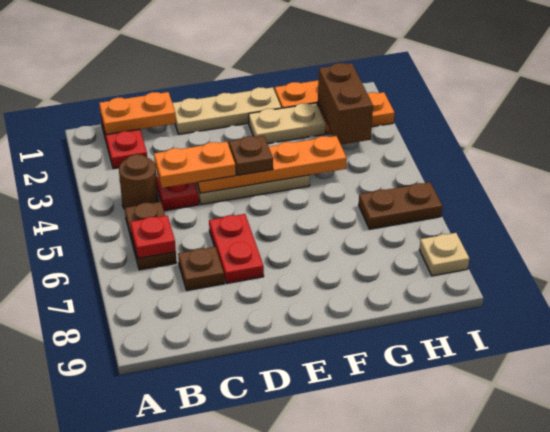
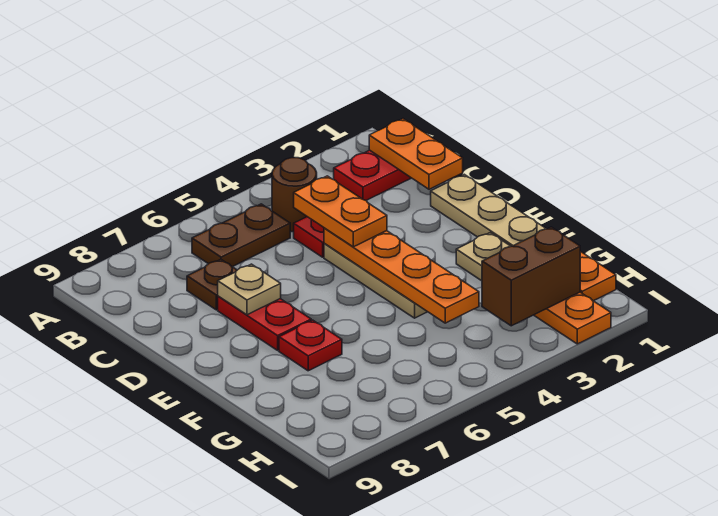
red 1x1 plate [130,215,176,258] -> red 1x1 plate moved to [279,320,342,371]
red 1x2 plate [209,214,264,283] -> red 1x2 plate turned to [218,296,311,350]
brown 1x1 plate [229,136,273,175] -> none
brown 1x2 plate [359,182,442,229] -> none
tan 1x1 plate [419,233,469,276] -> tan 1x1 plate moved to [218,264,281,315]

